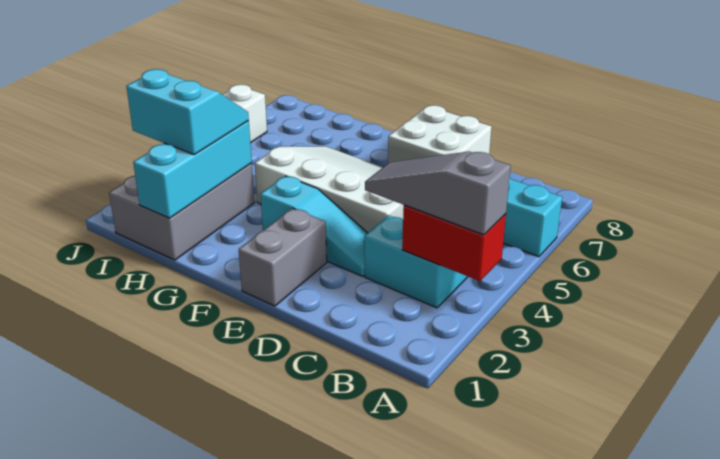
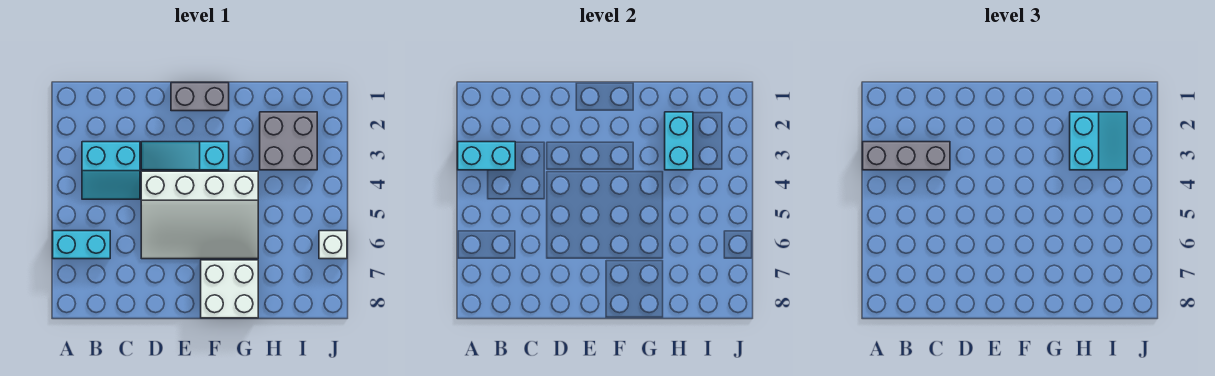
red 1x2 brick [402,205,506,281] -> cyan 1x2 brick [458,142,515,170]
grey 1x3 slope [365,151,511,235] -> grey 1x3 brick [863,142,950,170]
white 2x2 brick [388,105,491,163] -> white 2x2 brick moved to [201,260,258,318]
grey 1x2 brick [239,208,327,306] -> grey 1x2 brick turned to [171,83,229,111]
grey 2x3 brick [109,163,255,260] -> grey 2x2 brick [260,112,317,170]
cyan 1x3 brick [133,121,252,218] -> cyan 1x2 brick [665,112,693,170]
cyan 2x2 slope [126,69,249,155] -> cyan 2x2 slope turned to [1070,112,1127,170]

